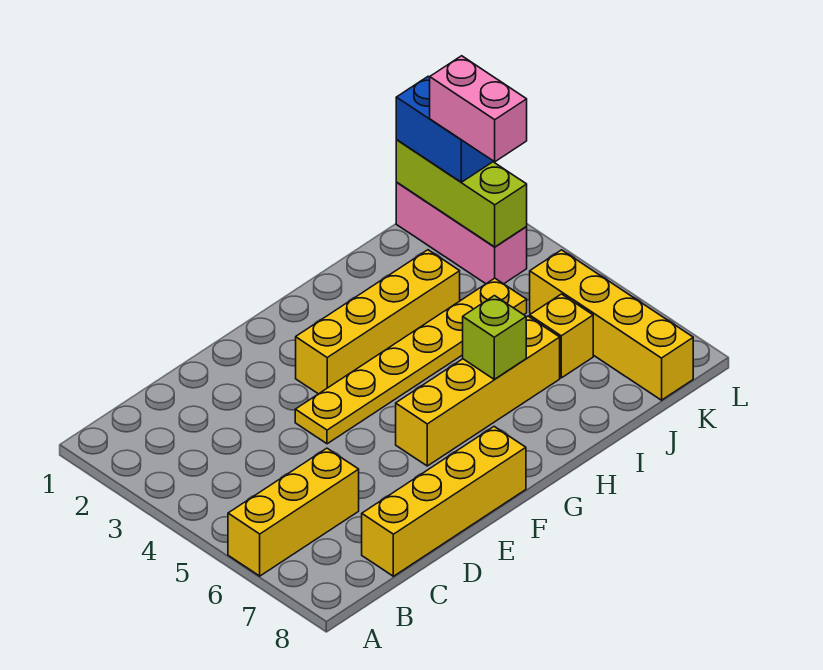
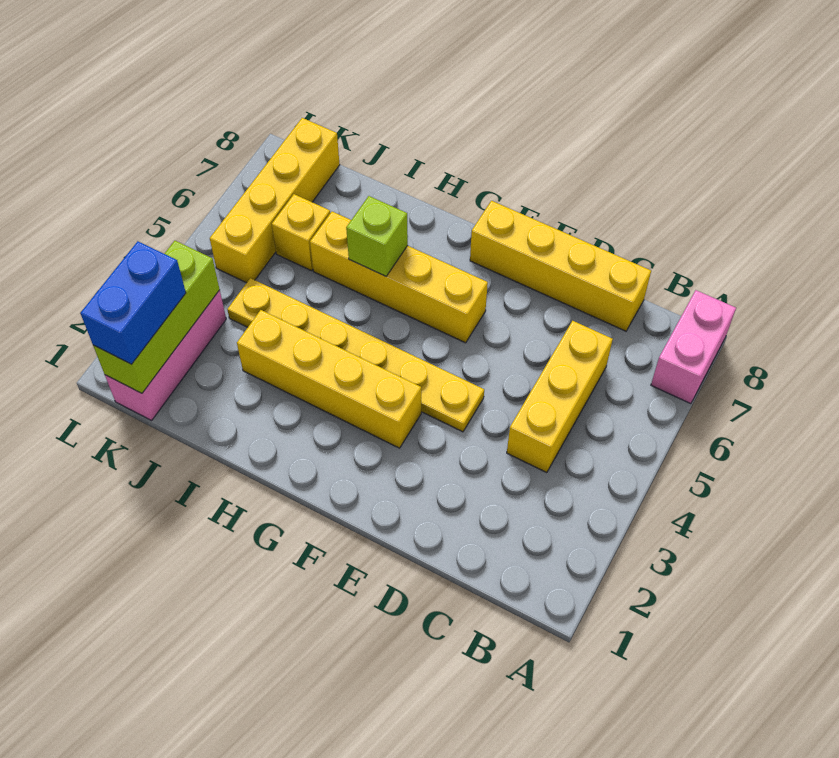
yellow 1x3 brick [228,448,359,576] -> yellow 1x3 brick turned to [507,321,613,473]
pink 1x2 brick [430,56,527,162] -> pink 1x2 brick moved to [651,290,736,404]

